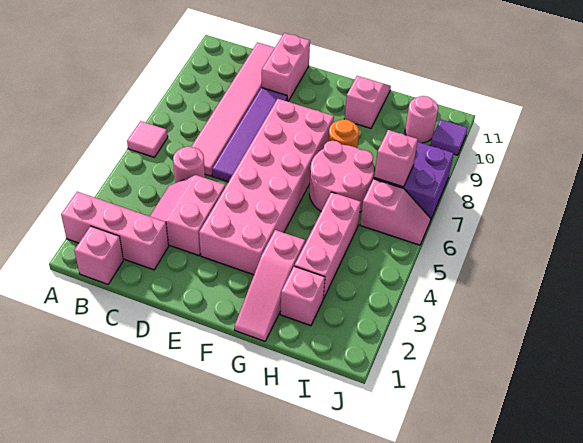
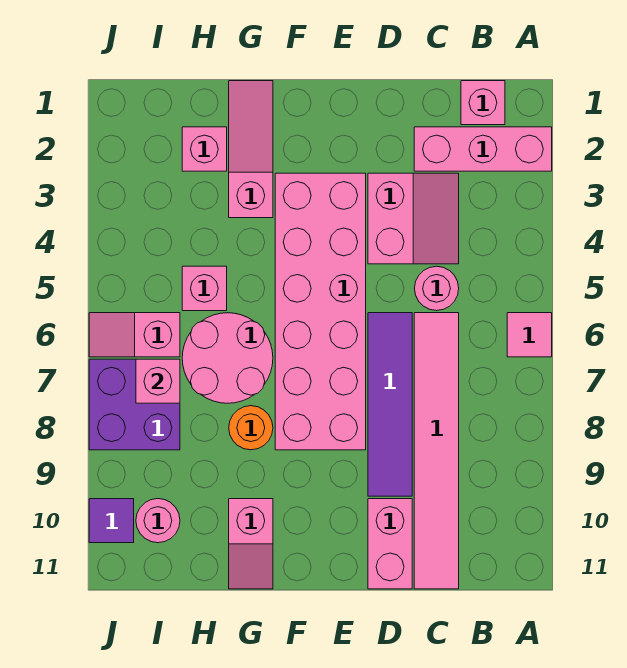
pink 1x3 brick [295,192,361,299] -> pink 1x1 brick [182,266,227,311]

